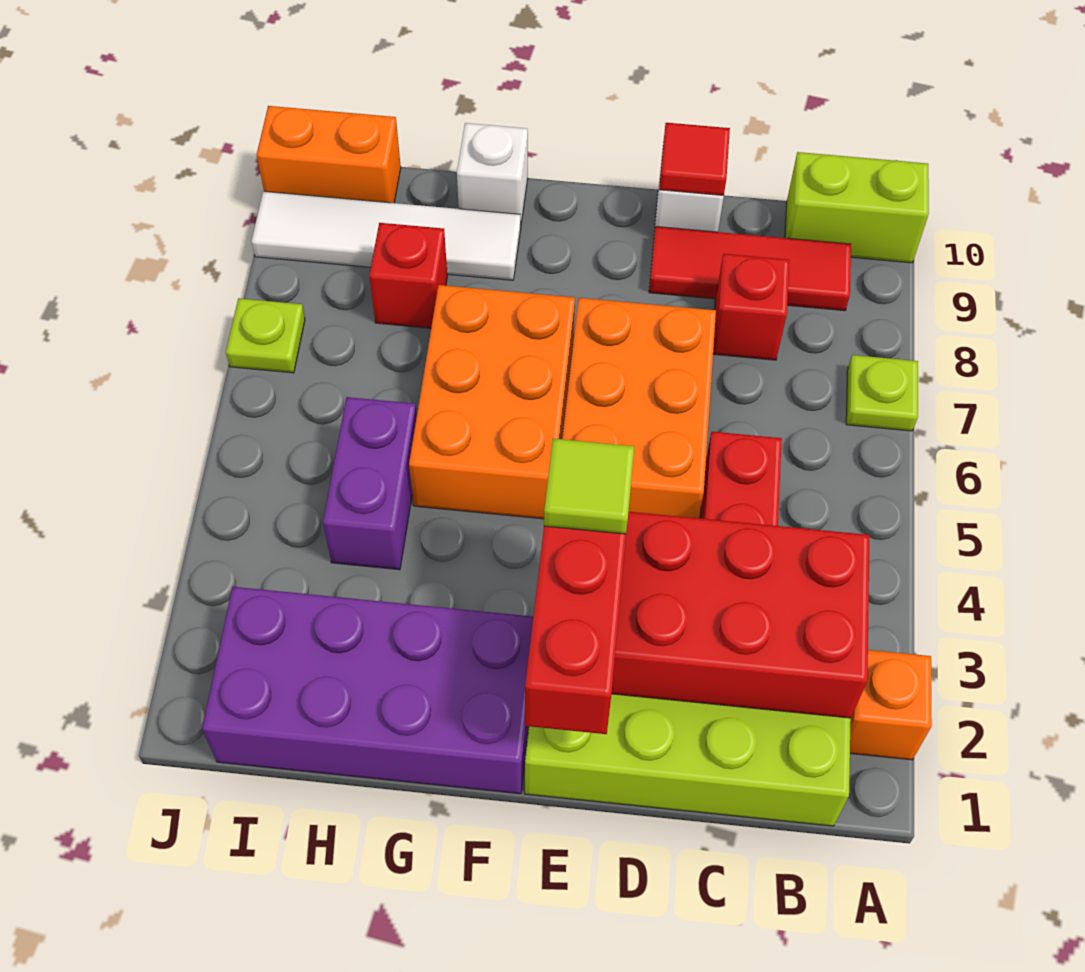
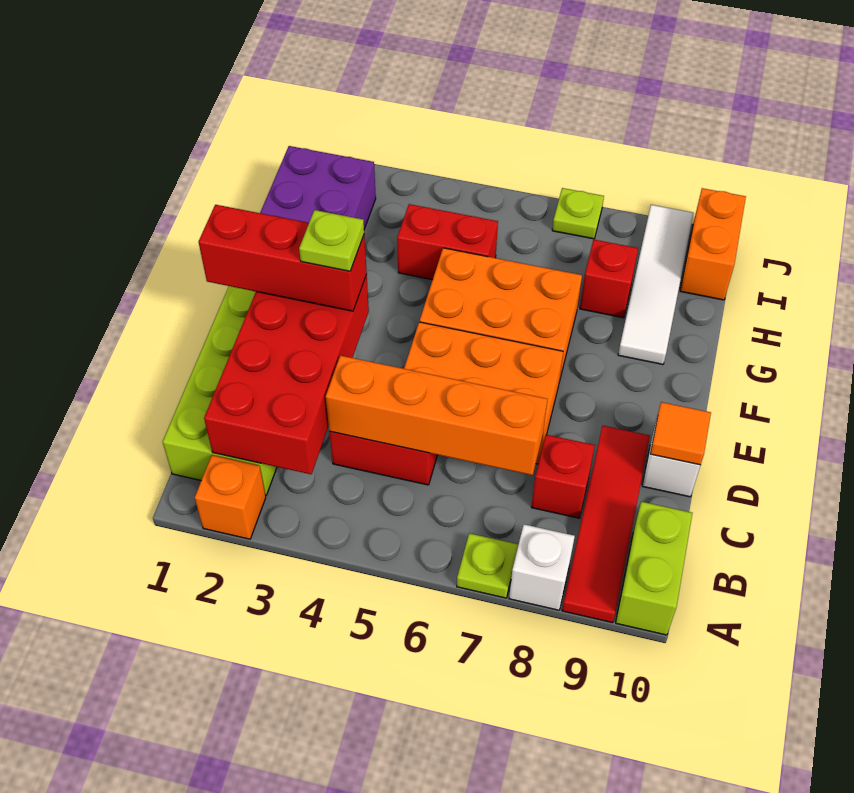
red 1x3 tile [649,227,851,311] -> red 1x4 tile [562,426,650,623]
none -> orange 1x4 brick [326,355,547,475]
red 1x1 tile [659,123,730,195] -> orange 1x1 tile [650,402,711,465]
lime 1x1 tile [544,439,634,534] -> lime 1x1 plate [299,210,364,271]
white 1x1 brick [457,123,528,223] -> white 1x1 brick moved to [509,524,575,610]
purple 1x2 brick [323,397,417,570] -> red 1x2 brick [397,204,498,280]

